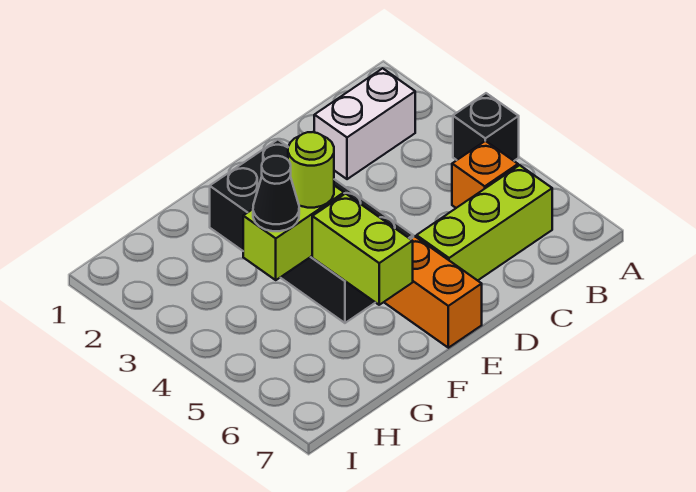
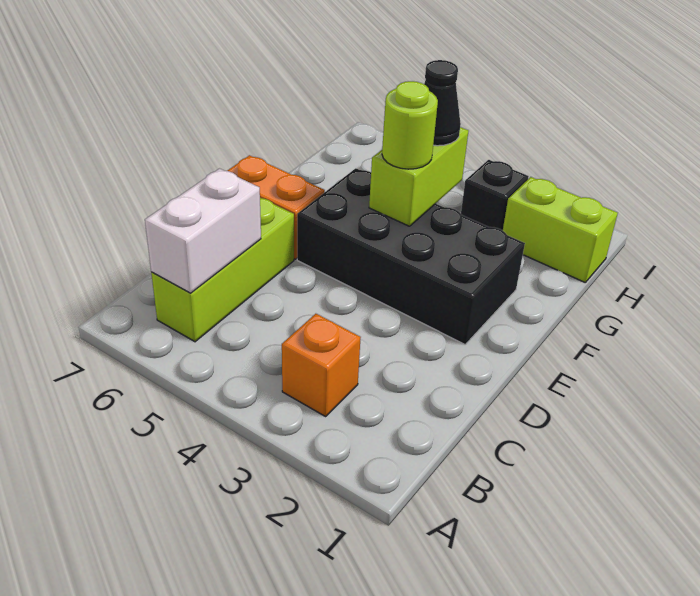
black 1x1 brick [453,93,519,161] -> black 1x1 brick moved to [461,160,529,230]
white 1x2 brick [314,68,415,179] -> white 1x2 brick moved to [145,168,261,293]
orange 1x1 brick [452,141,518,208] -> orange 1x1 brick moved to [282,314,361,416]
lime 1x2 brick [312,194,413,305] -> lime 1x2 brick moved to [503,177,618,282]

